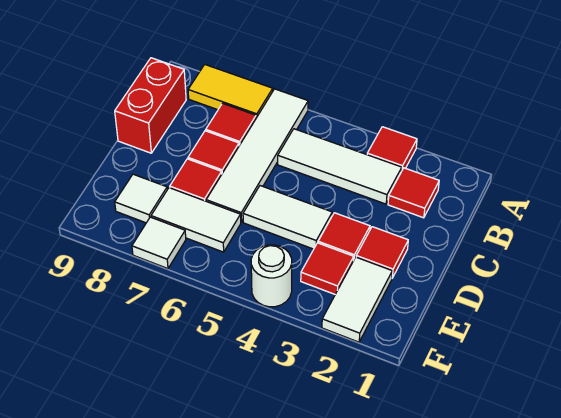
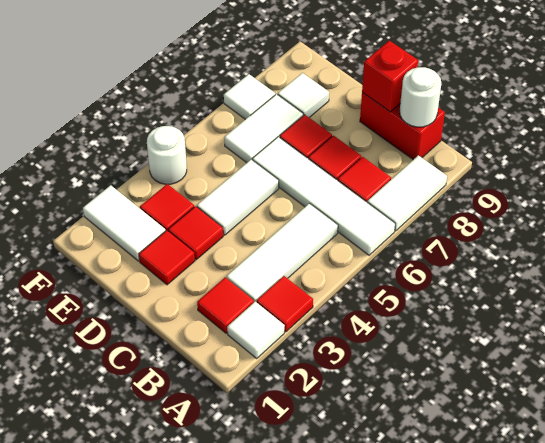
none -> white 1x1 tile [227,302,285,358]
yellow 1x2 tile [188,65,273,118] -> white 1x2 tile [367,155,447,231]
none -> white 1x1 round brick [400,67,441,127]
none -> red 1x1 brick [362,41,418,112]

